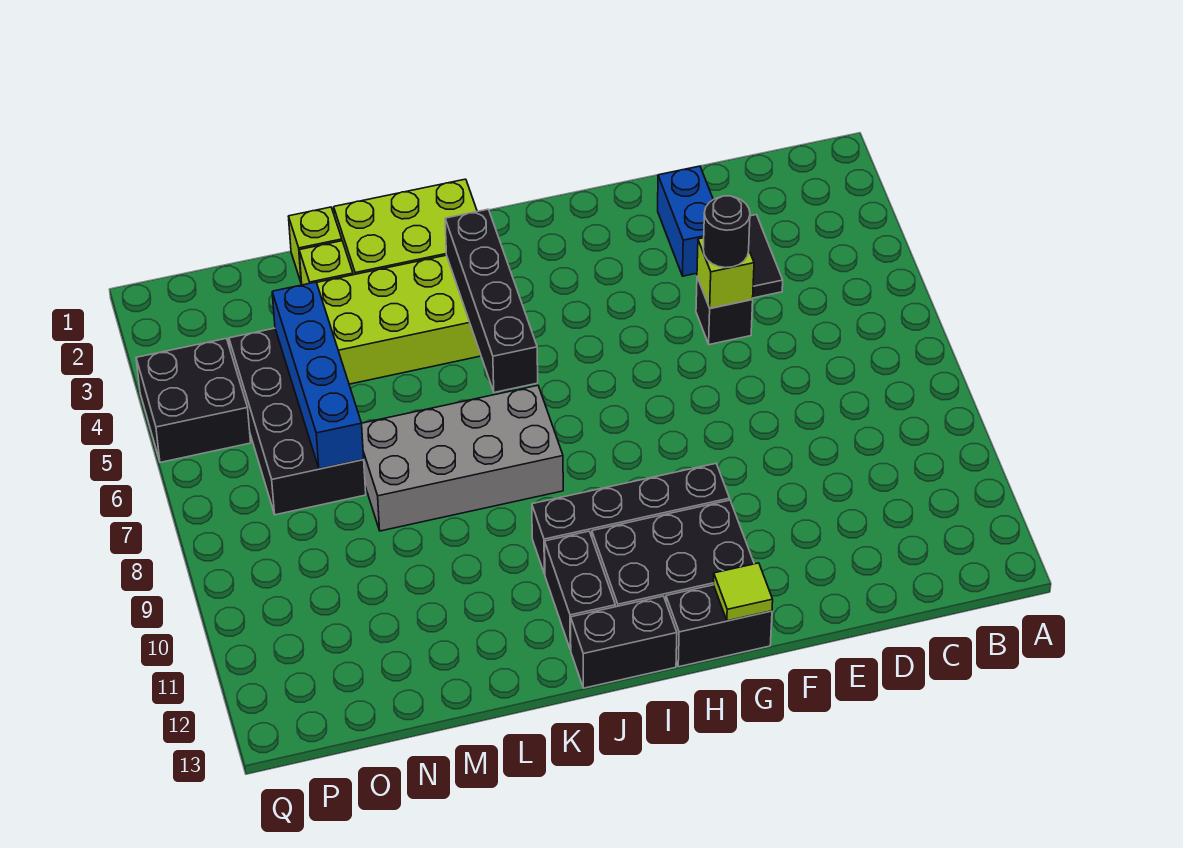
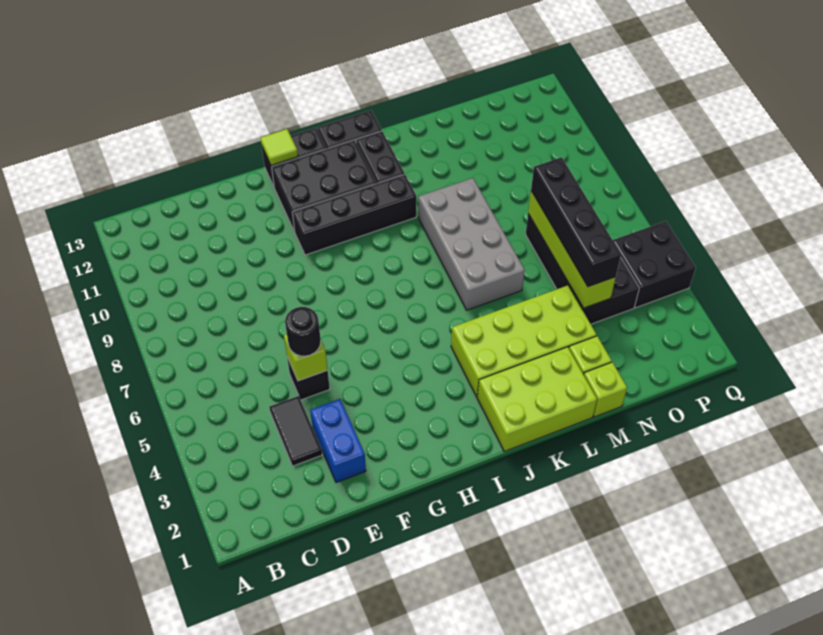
black 1x4 brick [445,209,538,393] -> black 1x4 brick moved to [531,157,621,287]
grey 2x4 brick [362,385,563,531] -> grey 2x4 brick turned to [418,178,525,310]
blue 1x4 brick [272,282,364,469] -> lime 1x4 brick [528,191,616,308]

